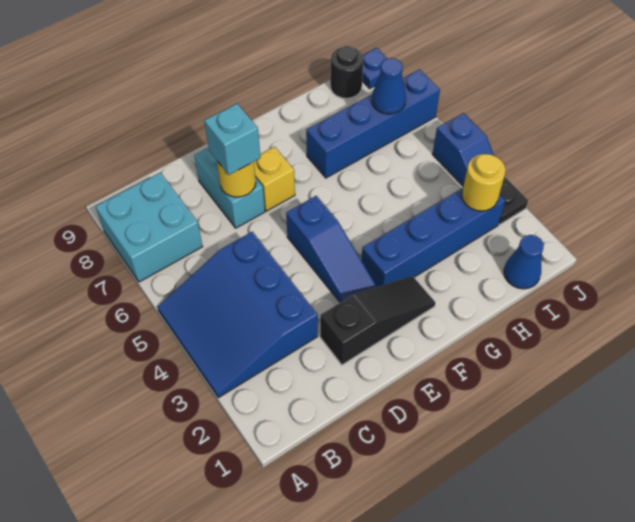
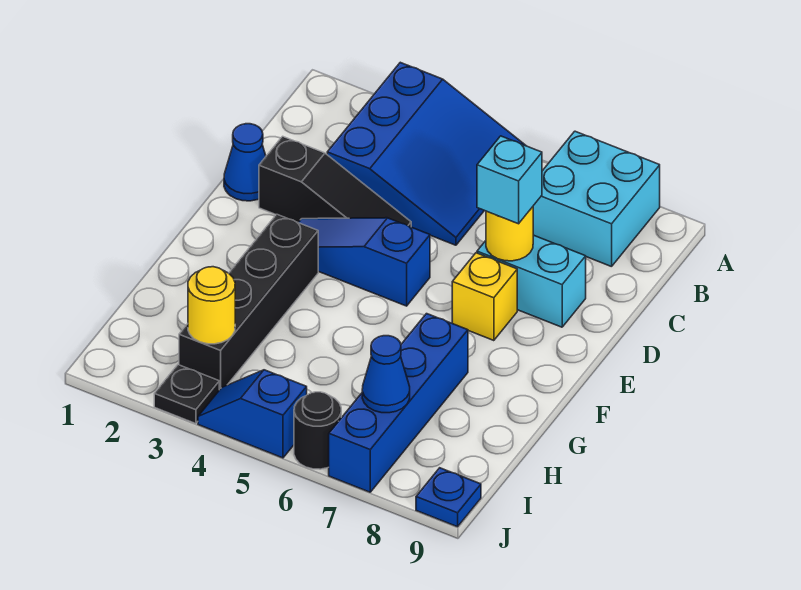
blue 3x3 slope [158,232,318,398] -> blue 3x3 slope turned to [327,62,526,245]
black 1x3 slope [320,276,435,365] -> black 1x3 slope turned to [259,136,411,227]
blue 1x4 brick [361,188,505,287] -> black 1x4 brick [179,214,318,390]
blue 1x1 cone [504,235,544,289] -> blue 1x1 cone moved to [224,124,266,201]
black 1x1 round brick [330,46,363,98] -> black 1x1 round brick moved to [294,392,341,469]

